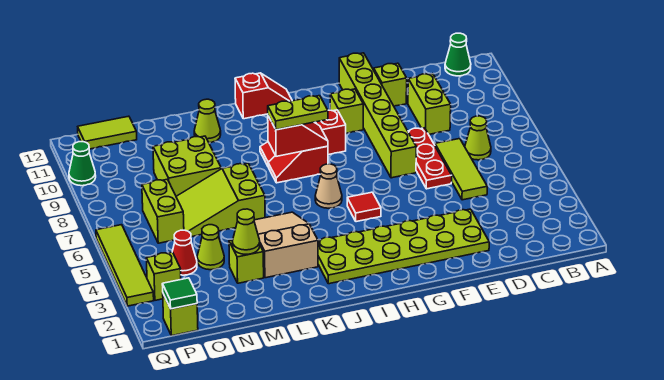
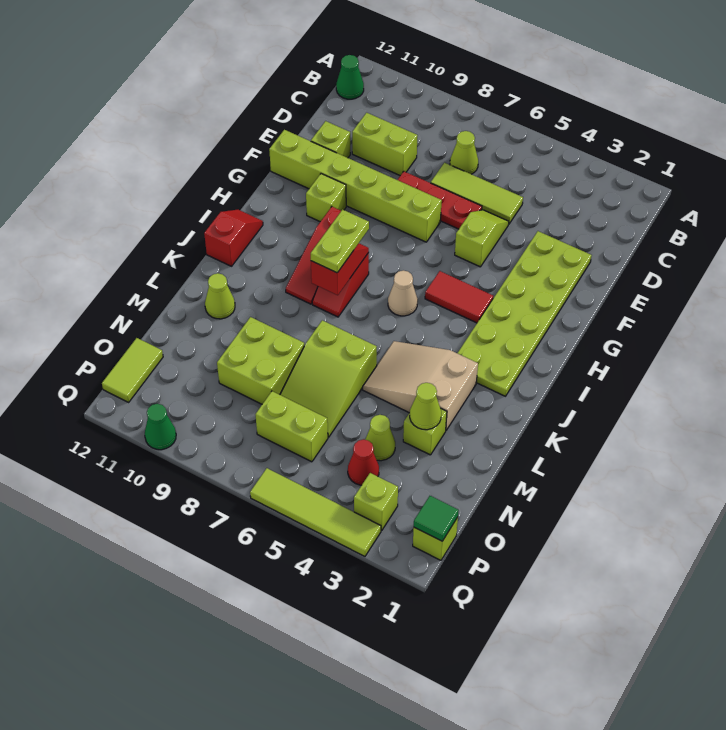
none -> lime 1x2 slope [455,210,509,267]
red 1x1 tile [347,192,381,222] -> red 1x2 tile [425,271,493,323]

